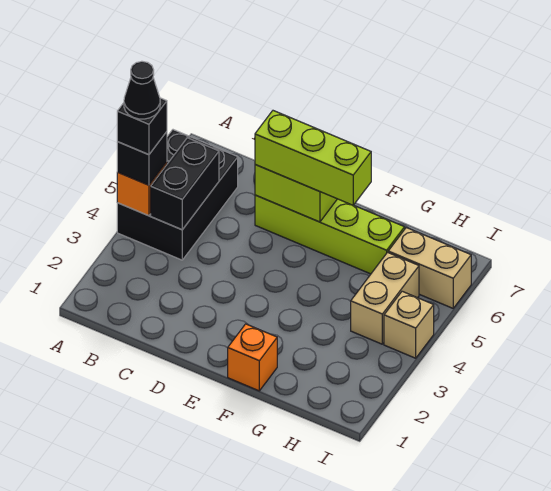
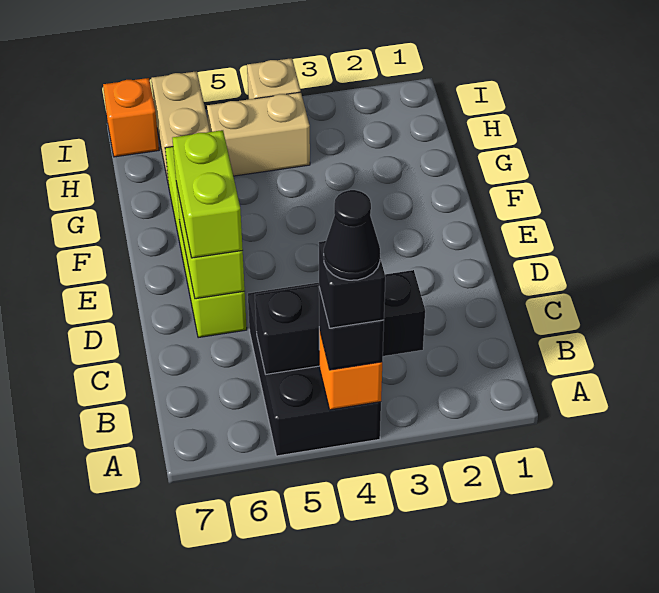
black 2x3 brick [117,130,238,260] -> black 2x3 brick turned to [248,283,381,456]
black 1x2 brick [151,138,219,230] -> black 1x3 brick [255,270,425,375]
lime 1x3 brick [255,111,371,205] -> lime 1x2 brick [172,130,243,258]
orange 1x1 brick [228,324,277,391] -> orange 1x1 brick moved to [103,78,159,157]

